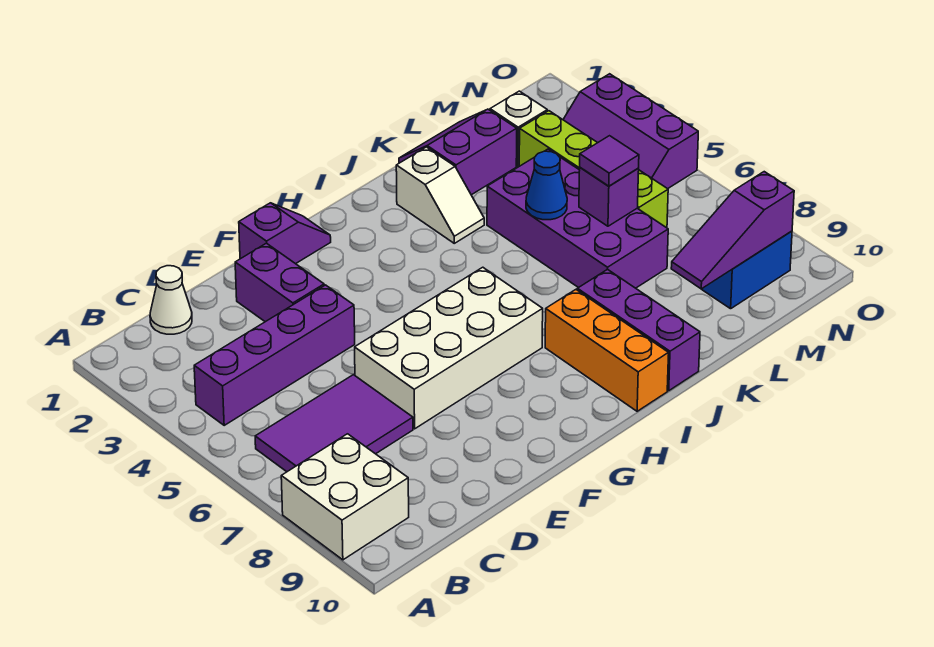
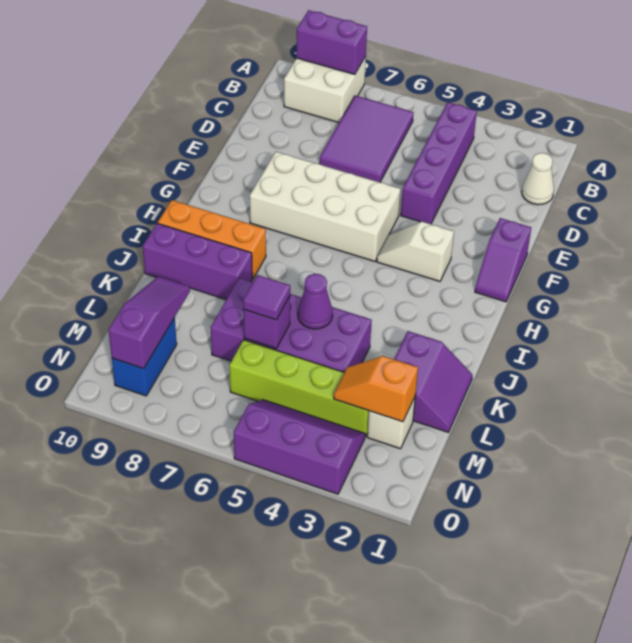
purple 1x2 brick [235,243,324,322] -> purple 1x2 brick moved to [296,10,367,75]
white 2x4 brick [355,267,543,429] -> white 2x4 brick turned to [250,152,400,261]
white 1x2 slope [396,147,484,243] -> white 1x2 slope moved to [377,222,454,281]
blue 1x1 cone [526,151,567,220] -> purple 1x1 cone [298,274,333,329]
none -> orange 1x2 slope [334,356,418,422]

